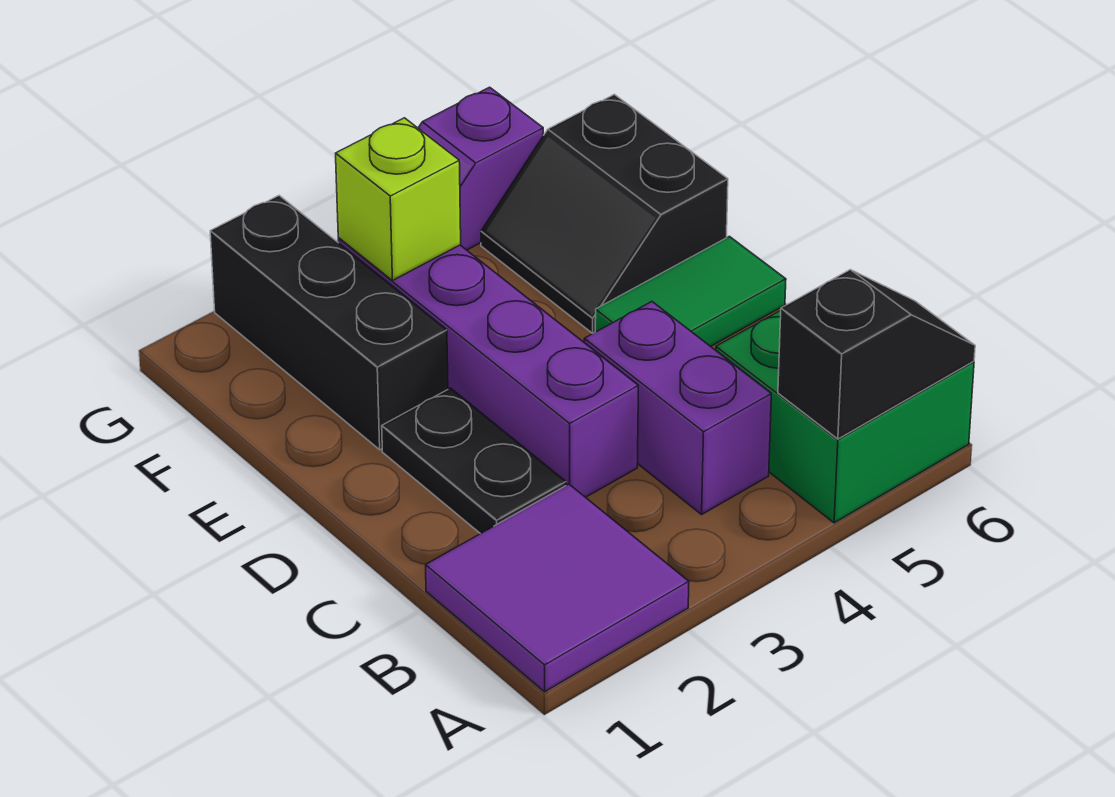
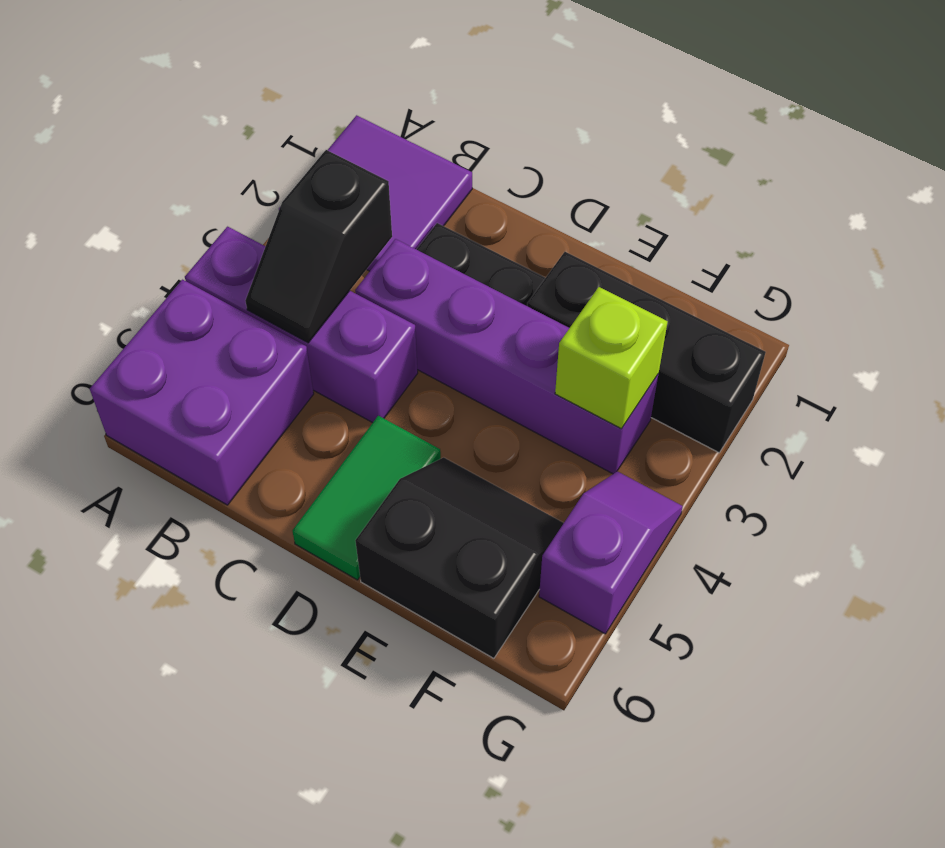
green 2x2 brick [716,310,974,523] -> purple 2x2 brick [90,280,314,505]
black 1x2 slope [778,270,975,439] -> black 1x2 slope moved to [245,150,392,343]
purple 1x2 brick [584,302,771,514] -> purple 1x3 brick [185,227,418,423]

